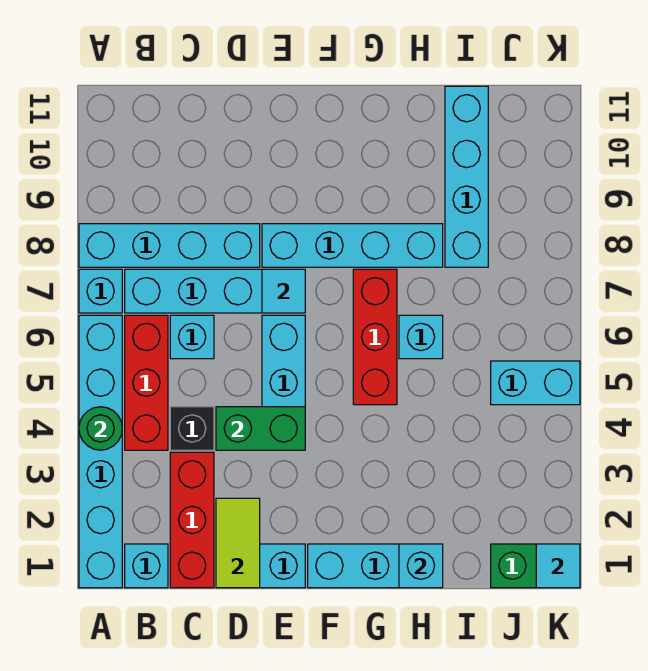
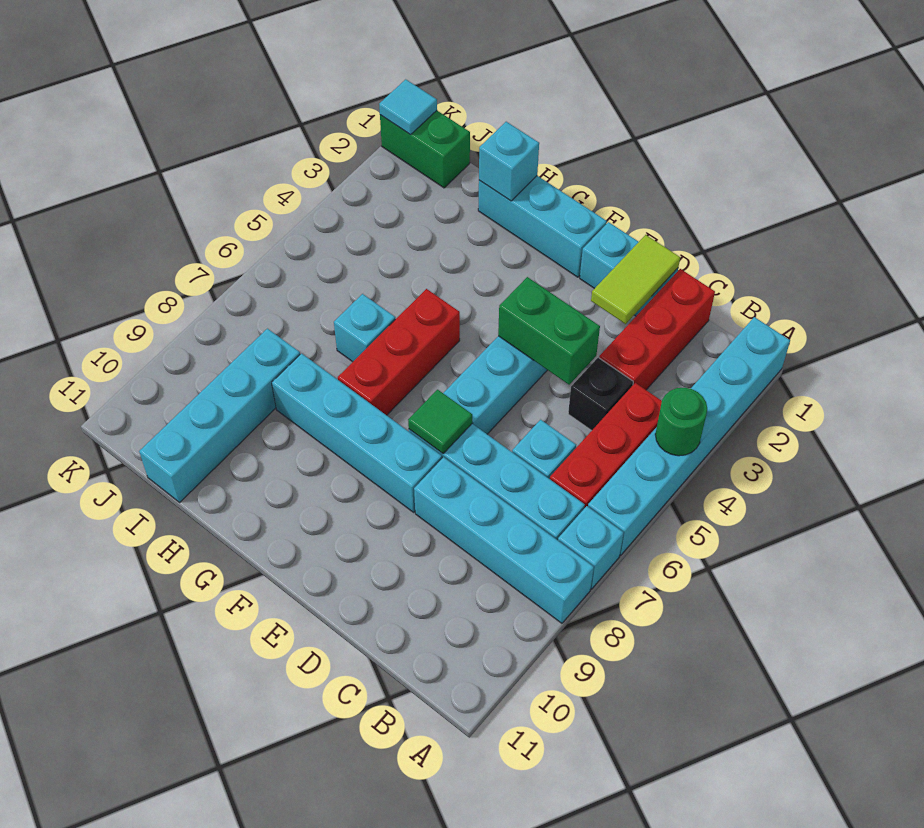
cyan 1x1 brick [125,544,168,588] -> none
cyan 1x1 tile [262,269,305,313] -> green 1x1 tile [408,390,472,453]
cyan 1x2 brick [491,361,580,405] -> none

